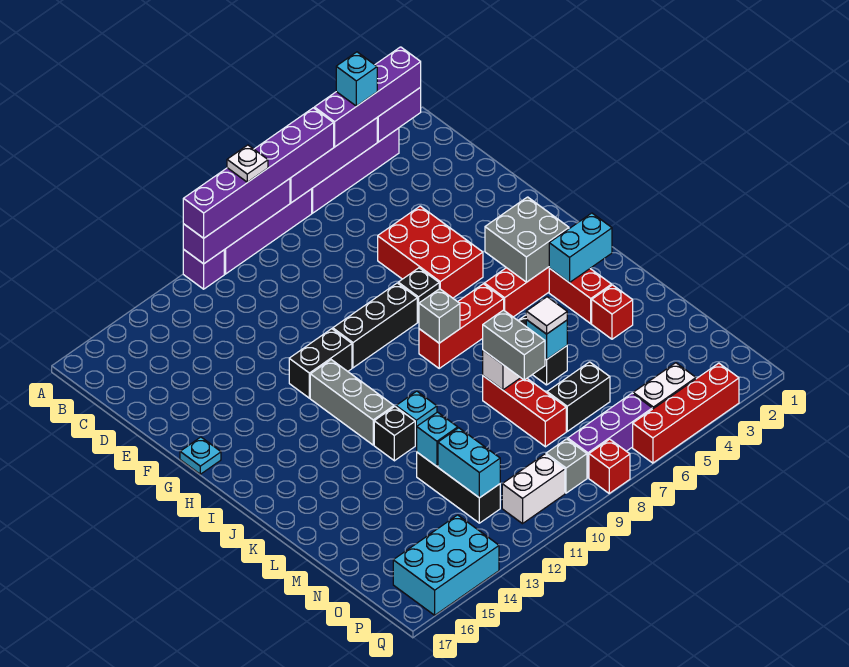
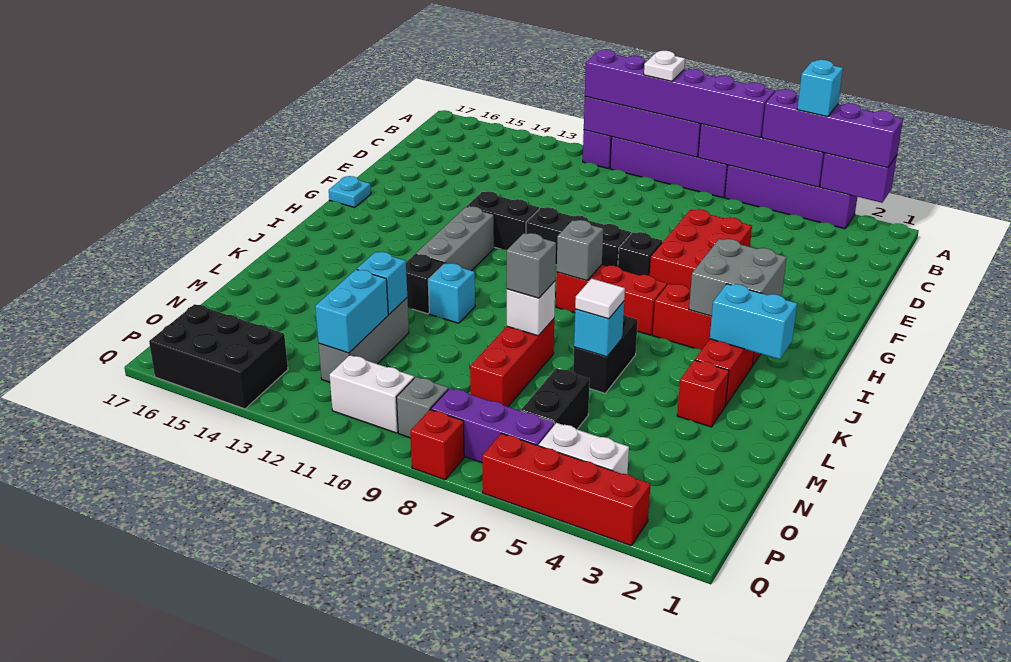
grey 1x2 brick [483,310,545,380] -> grey 1x1 brick [507,233,556,298]
black 1x3 brick [417,452,500,523] -> grey 1x3 brick [319,298,409,382]
black 1x2 brick [547,362,610,431] -> black 1x2 brick turned to [521,368,590,429]
cyan 2x3 brick [393,515,499,615] -> black 2x3 brick [149,304,288,409]

